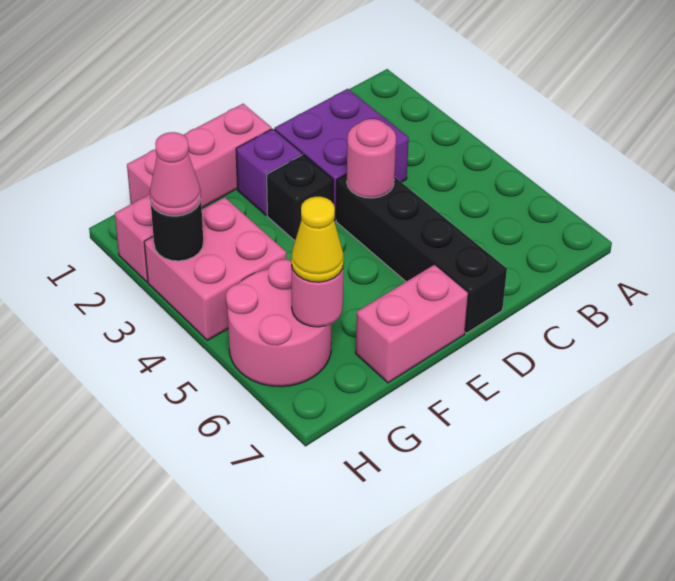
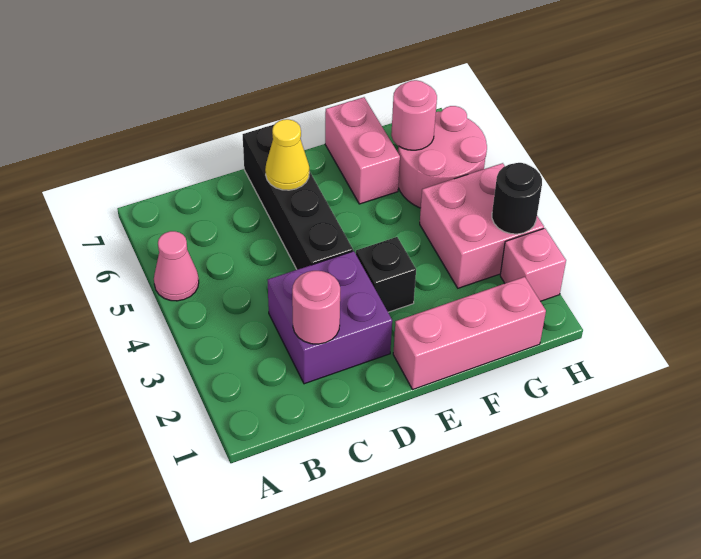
pink 1x1 round brick [347,119,396,198] -> pink 1x1 round brick moved to [292,271,340,344]
purple 1x1 brick [236,129,302,215] -> none
pink 1x2 brick [356,265,468,383] -> pink 1x2 brick turned to [325,97,400,204]
yellow 1x1 cone [291,197,344,282] -> yellow 1x1 cone moved to [265,119,309,190]
pink 1x1 cone [150,132,201,216] -> pink 1x1 cone moved to [154,231,199,301]

